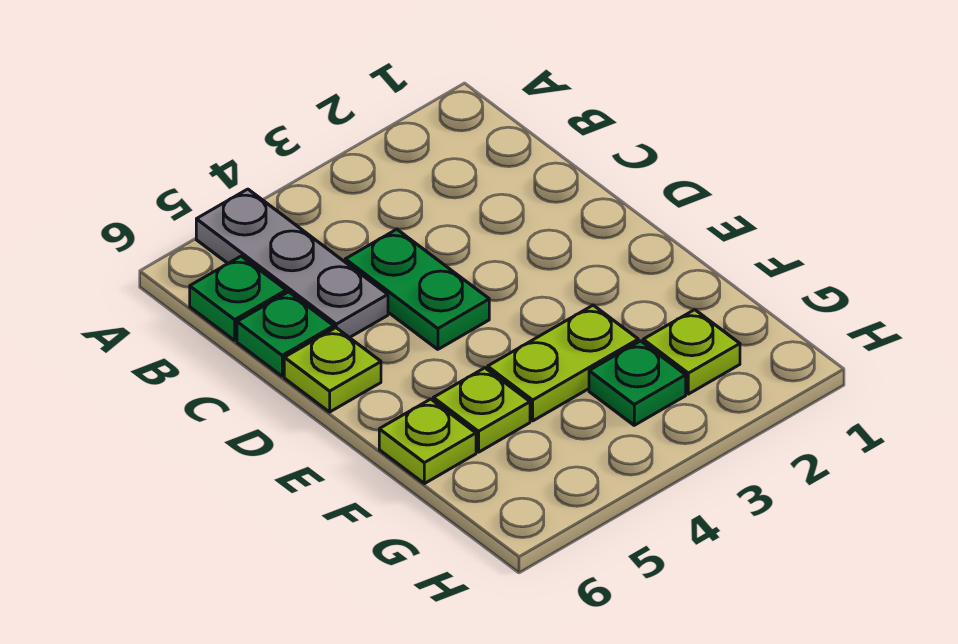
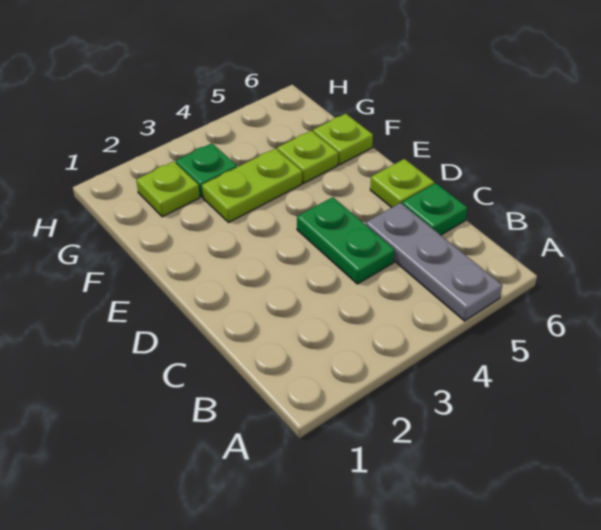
green 1x1 plate [190,256,286,340] -> none

